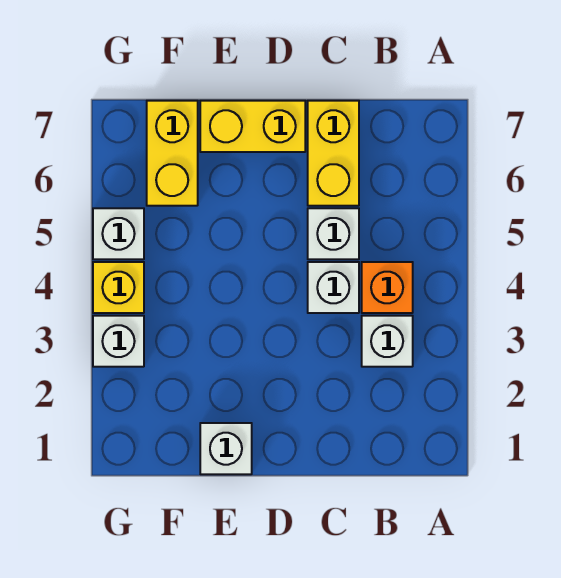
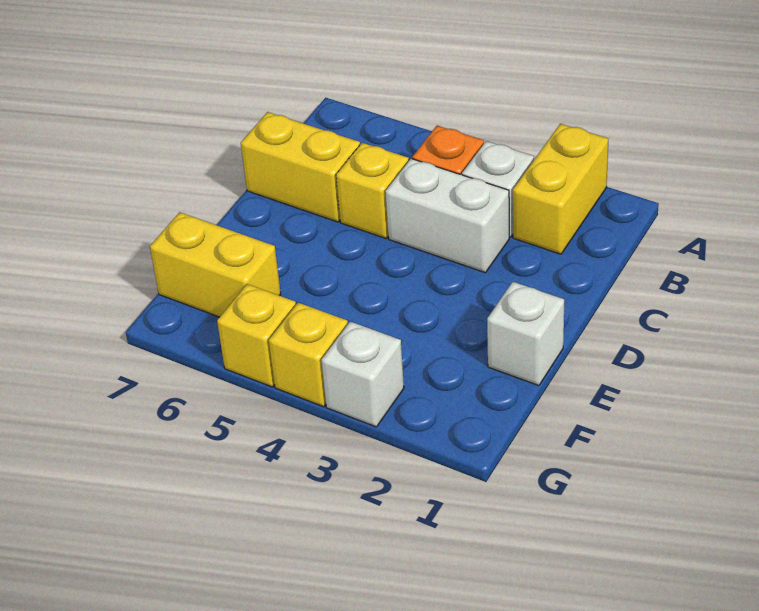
white 1x1 brick [308,262,359,313] -> white 1x2 brick [385,159,509,273]
white 1x1 brick [308,208,359,259] -> yellow 1x1 brick [336,143,409,238]
yellow 1x2 brick [200,101,305,152] -> yellow 1x2 brick moved to [513,124,608,254]
white 1x1 brick [93,208,144,259] -> yellow 1x1 brick [217,284,296,387]

